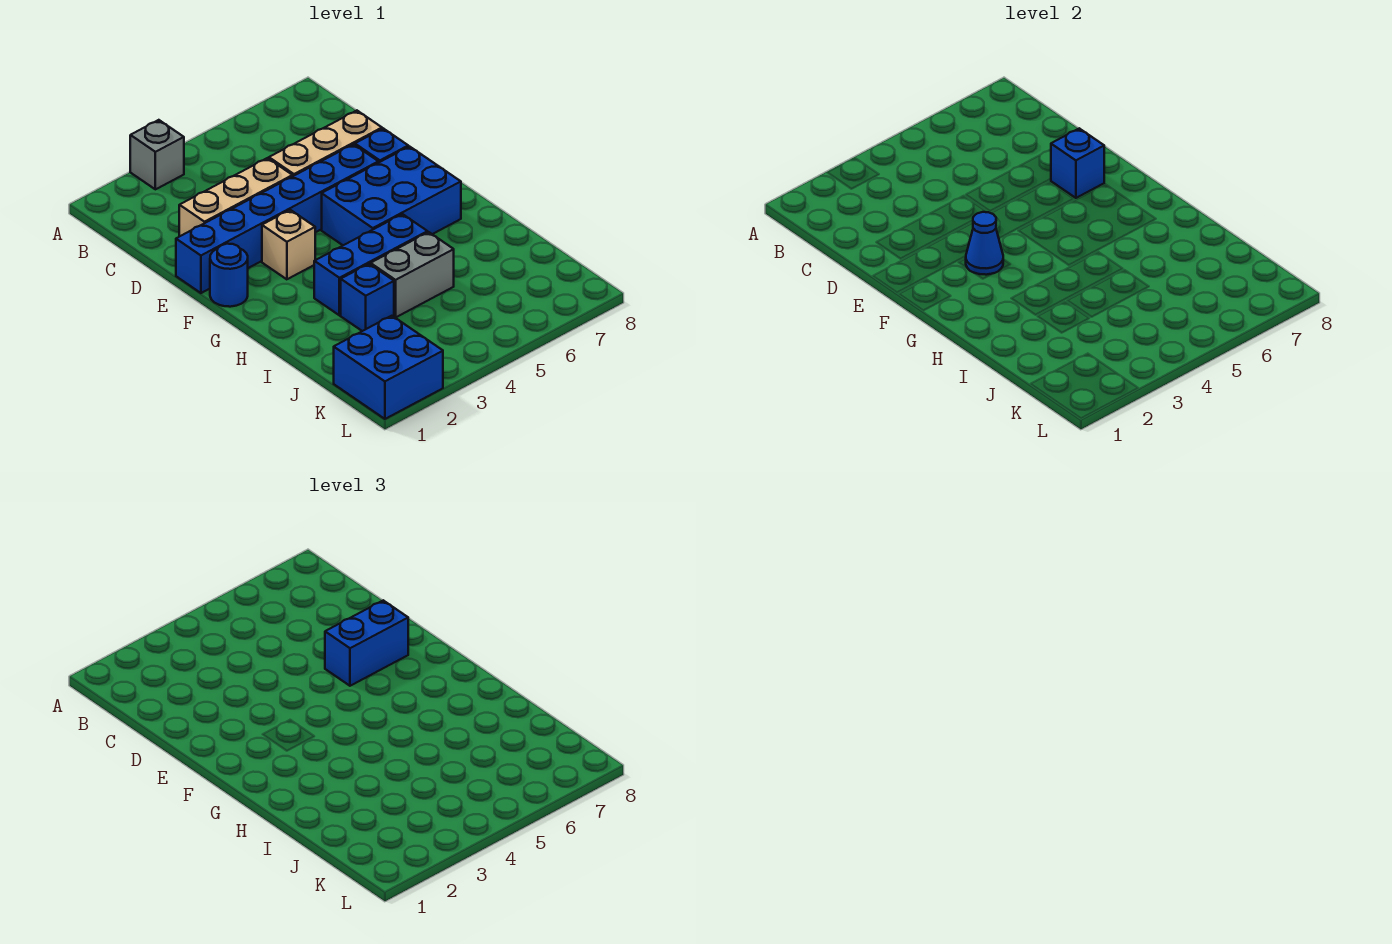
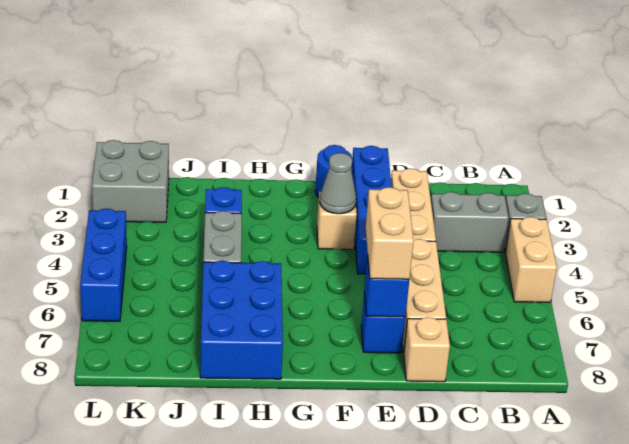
none -> tan 1x2 brick [505,217,557,302]
none -> grey 1x2 brick [431,192,509,252]
none -> tan 1x1 brick [404,317,450,382]
blue 1x6 brick [176,144,378,293] -> blue 1x4 brick [351,146,392,274]
blue 1x2 brick [325,600,408,686] -> tan 1x2 brick [366,187,414,279]
blue 1x1 cone [966,212,1003,275] -> grey 1x1 cone [320,153,356,214]
blue 2x3 brick [322,147,461,245] -> blue 2x3 brick moved to [200,260,283,379]
blue 1x3 brick [314,214,427,315] -> blue 1x3 brick moved to [80,209,127,321]
blue 2x2 brick [334,316,443,419] -> grey 2x2 brick [92,140,169,222]

